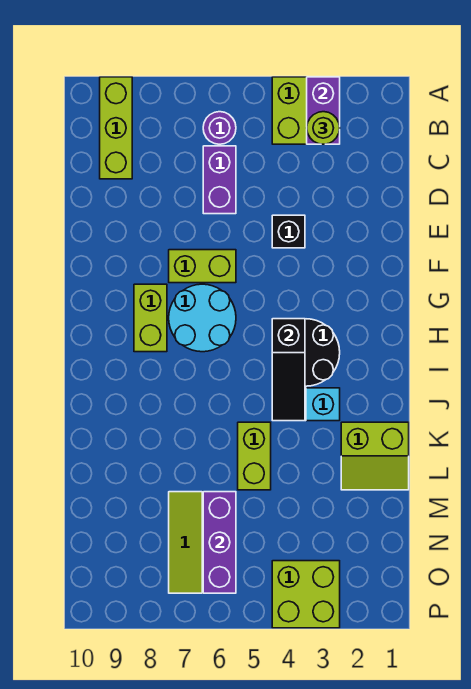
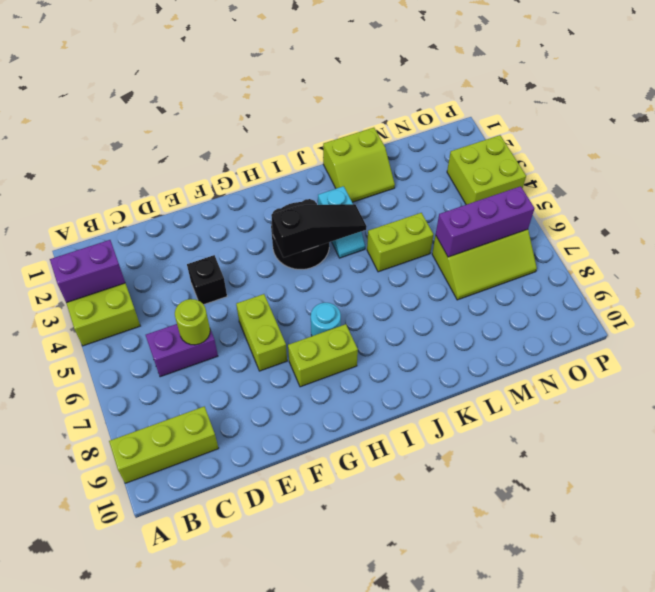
lime 1x1 round brick [307,112,340,144] -> lime 1x1 round brick moved to [175,299,210,345]
purple 1x1 round brick [203,112,236,144] -> none
cyan 2x2 round brick [169,284,236,352] -> cyan 1x1 round brick [311,303,341,336]
lime 2x2 slope [341,422,409,490] -> lime 2x2 slope turned to [323,128,395,202]

